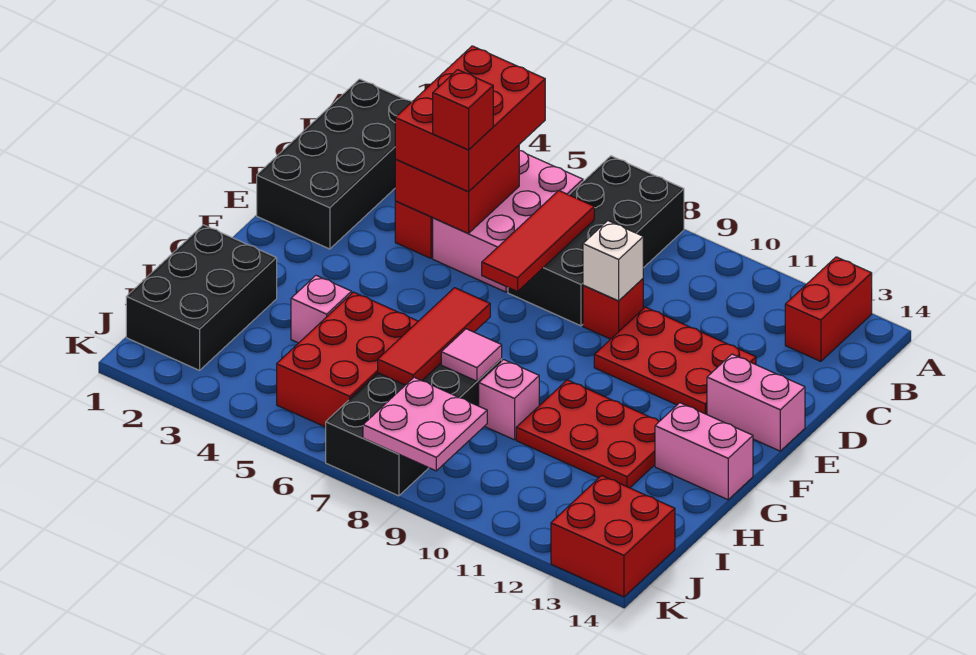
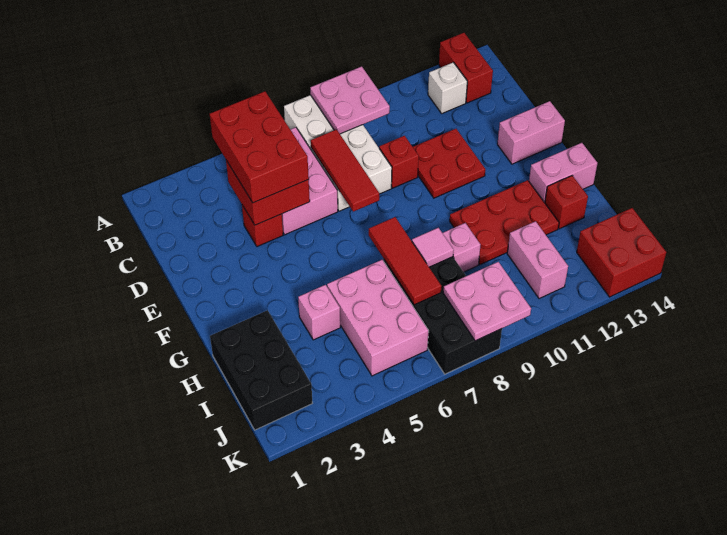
black 2x4 brick [508,156,684,326] -> white 2x4 brick [284,95,392,211]
none -> pink 2x2 plate [310,66,390,134]
black 2x4 brick [257,79,411,249] -> none
red 1x1 brick [433,70,493,150] -> red 1x1 brick moved to [545,176,588,229]
white 1x1 brick [583,221,643,301] -> white 1x1 brick moved to [428,62,467,113]
red 2x3 plate [594,307,756,415] -> red 2x2 plate [413,129,485,198]
red 2x3 brick [277,292,418,427] -> pink 2x3 brick [327,260,429,376]
none -> pink 1x2 brick [507,221,568,299]

